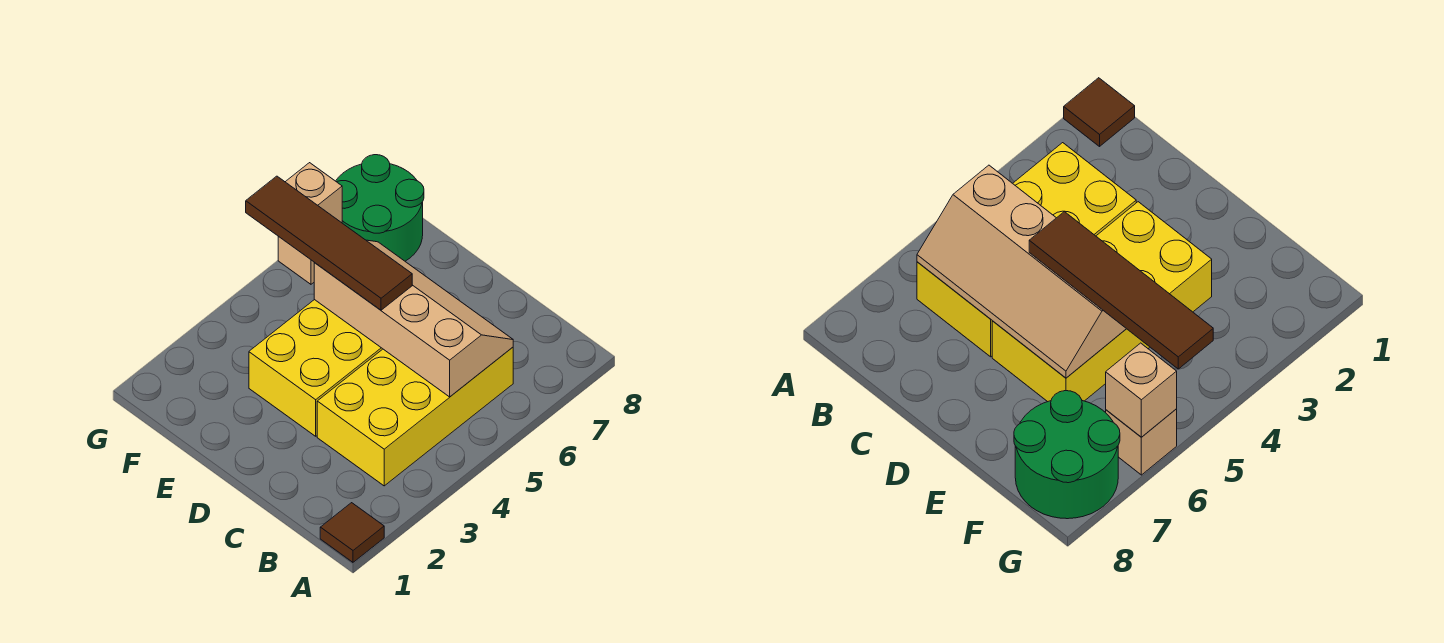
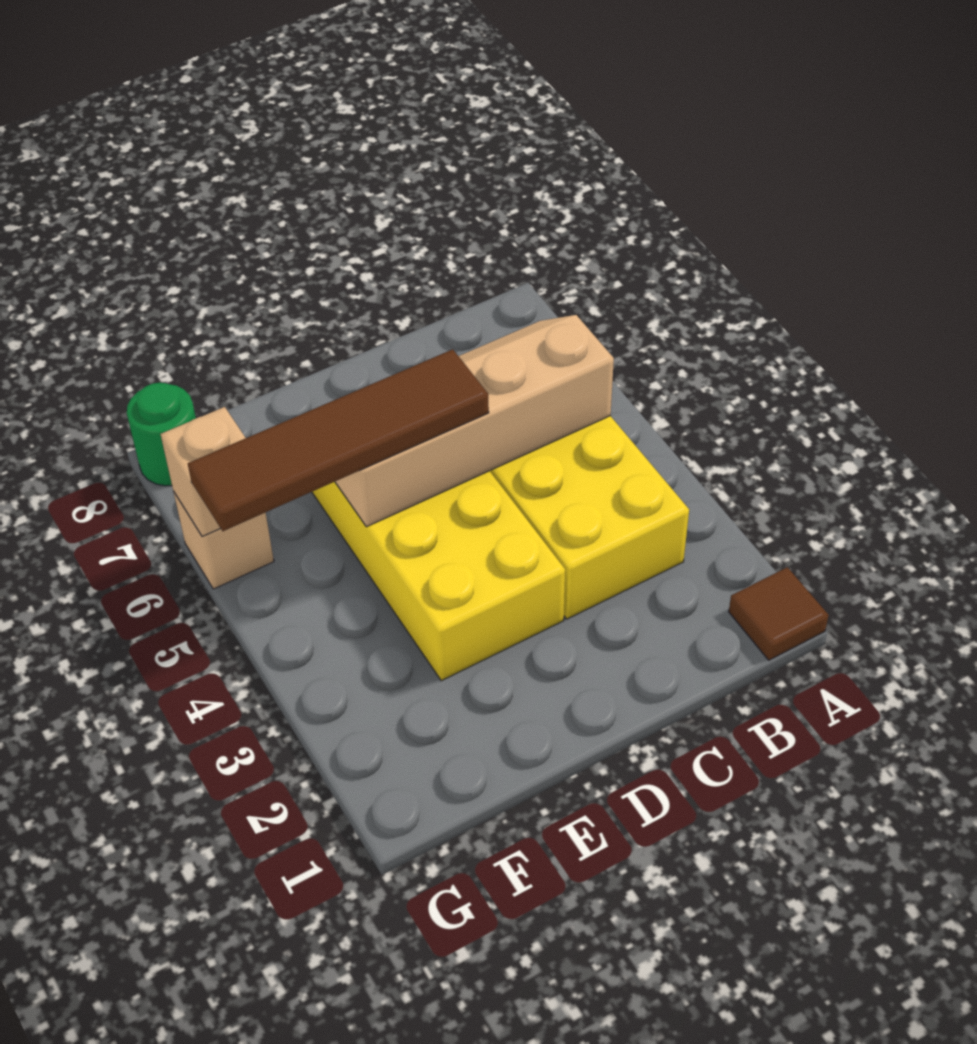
green 2x2 round brick [336,155,424,261] -> green 1x1 round brick [127,383,196,486]

